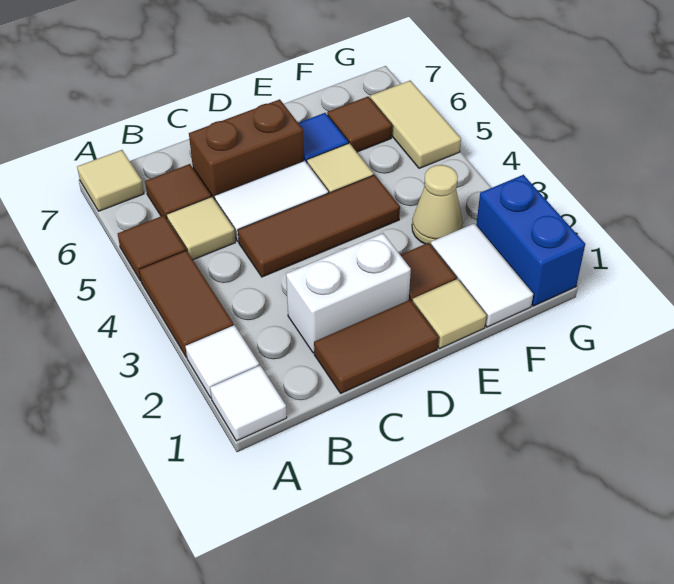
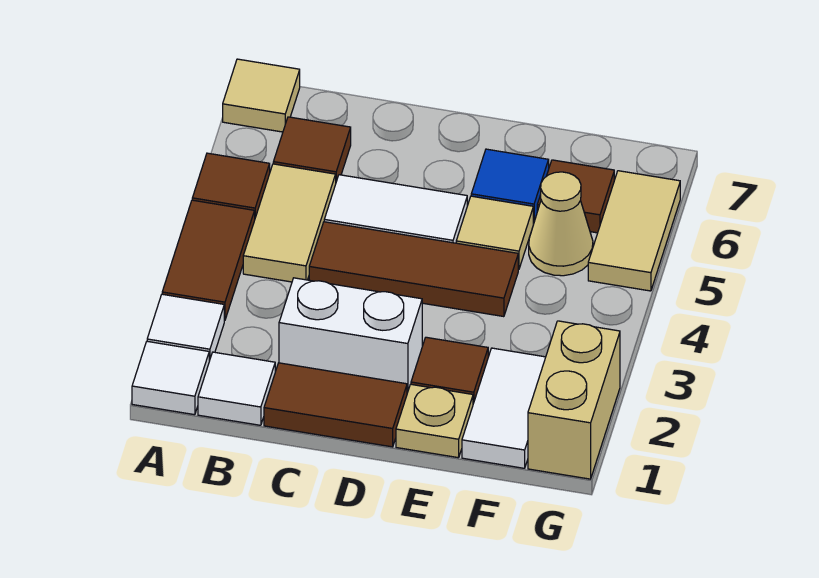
none -> white 1x1 tile [198,352,275,425]
tan 1x1 tile [167,197,235,260] -> tan 1x2 tile [243,164,336,282]
brown 1x2 brick [189,99,304,200] -> none
tan 1x1 tile [412,279,486,349] -> tan 1x1 plate [396,384,473,458]
tan 1x1 cone [412,165,463,245] -> tan 1x1 cone moved to [529,172,593,276]
blue 1x2 brick [476,175,585,306] -> tan 1x2 brick [528,321,620,479]

